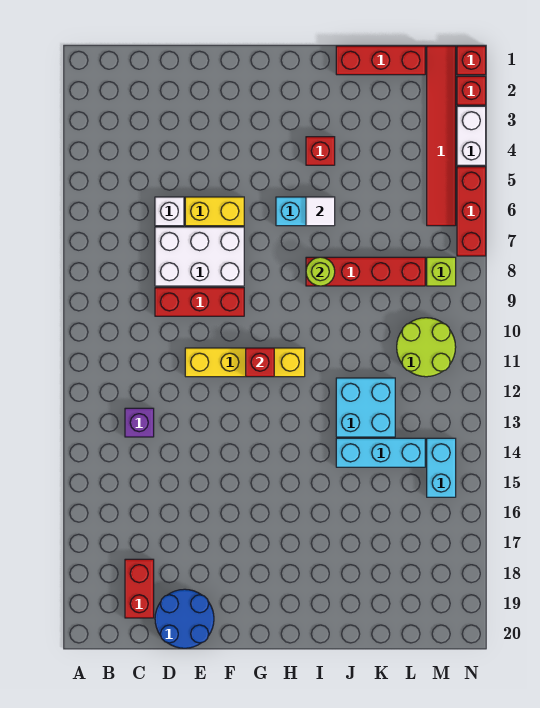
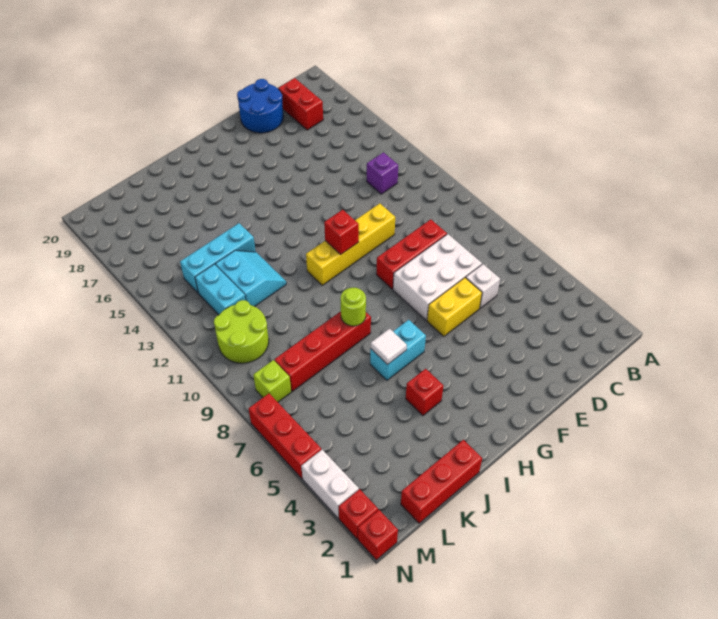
cyan 2x2 brick [336,378,395,437] -> cyan 2x2 slope [215,250,286,307]
red 1x6 tile [427,46,456,226] -> none
cyan 1x2 brick [427,438,456,497] -> cyan 1x2 brick moved to [195,264,245,315]

